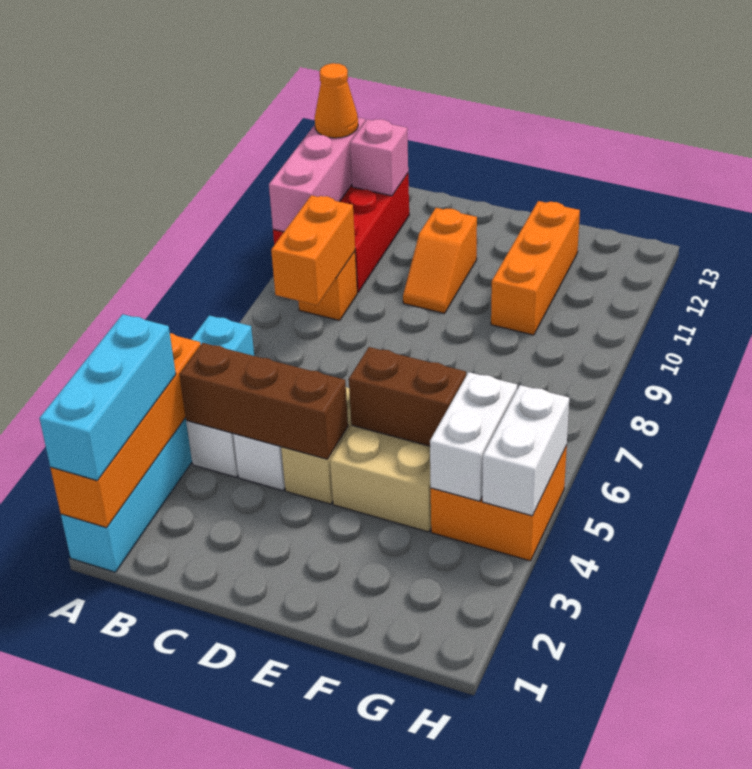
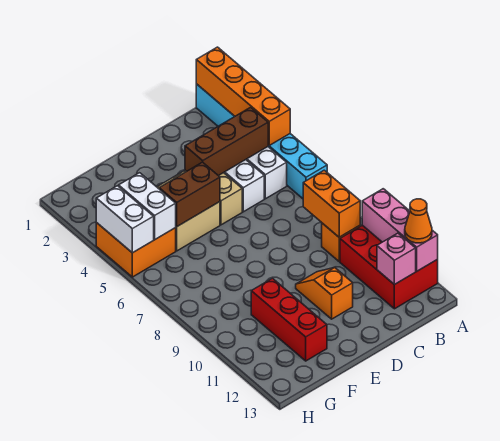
cyan 1x3 brick [39,314,176,481] -> none
orange 1x3 brick [491,201,580,335] -> red 1x3 brick [251,278,327,361]

